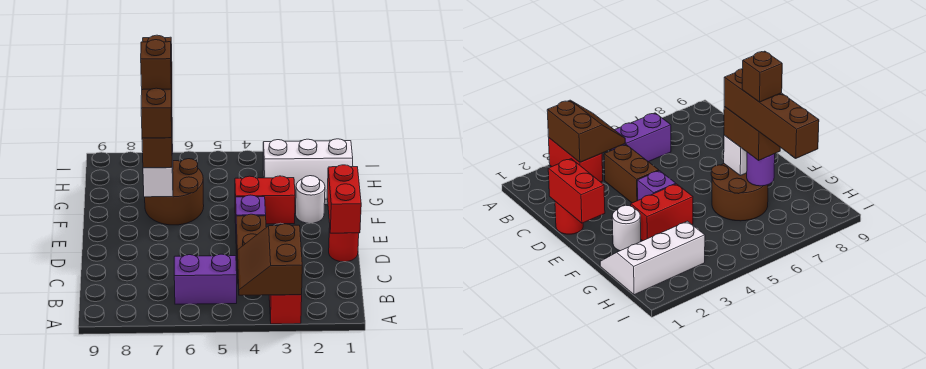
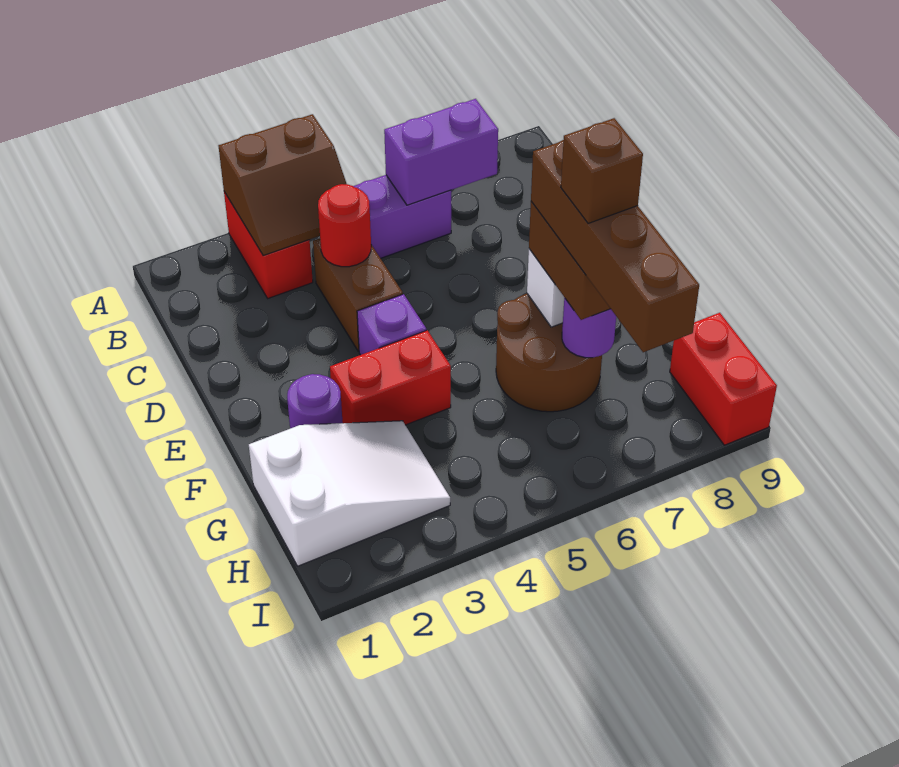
brown 2x2 slope [237,224,302,295] -> brown 2x2 slope turned to [219,114,347,255]
none -> purple 1x2 brick [384,99,498,205]
red 1x1 round brick [329,228,359,262] -> red 1x1 round brick moved to [318,184,371,267]
red 1x2 brick [327,165,361,233] -> red 1x2 brick moved to [670,313,777,445]
white 1x1 round brick [295,176,325,223] -> purple 1x1 round brick [287,374,343,429]
white 2x3 slope [263,139,353,205] -> white 2x3 slope turned to [249,421,450,566]

